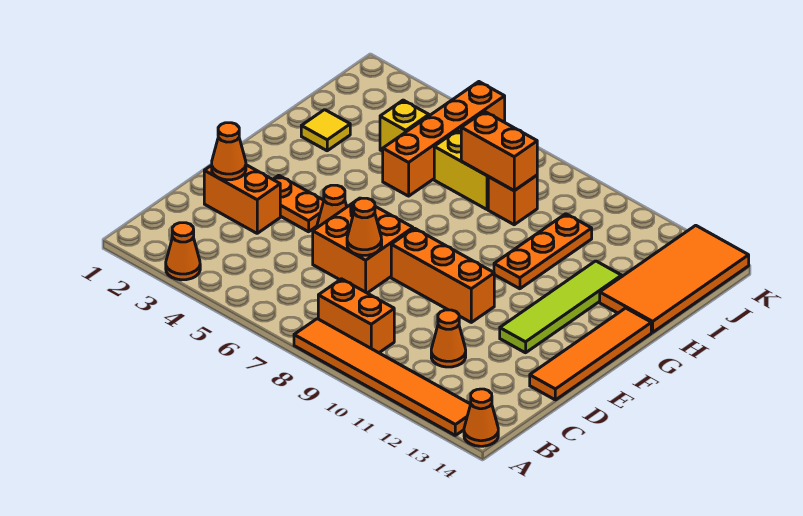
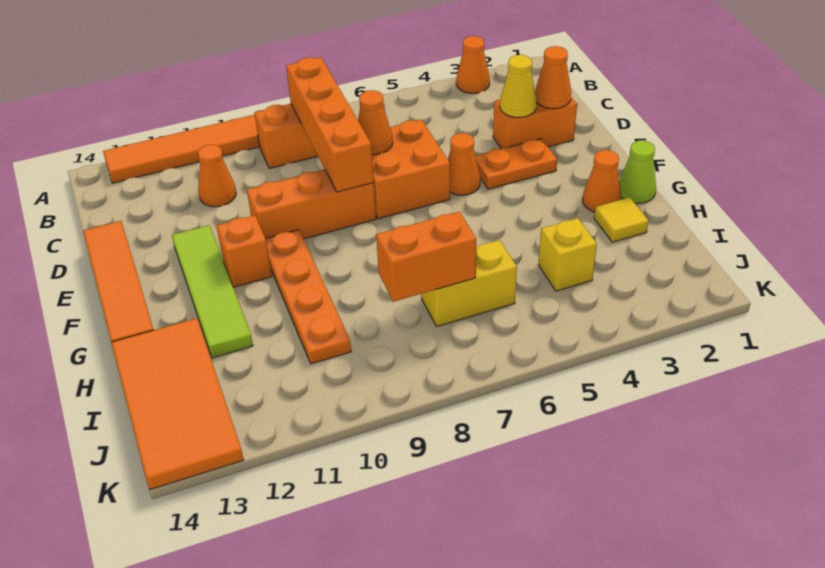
orange 1x1 cone [464,389,498,446] -> orange 1x1 cone moved to [583,150,621,212]
none -> yellow 1x1 cone [500,55,537,118]
none -> lime 1x1 cone [619,140,656,203]
orange 1x3 plate [494,214,592,289] -> orange 1x4 plate [265,230,351,364]
orange 1x4 brick [383,82,505,196] -> orange 1x4 brick moved to [286,57,374,192]
orange 1x1 brick [488,175,537,225] -> orange 1x1 brick moved to [217,215,272,287]

